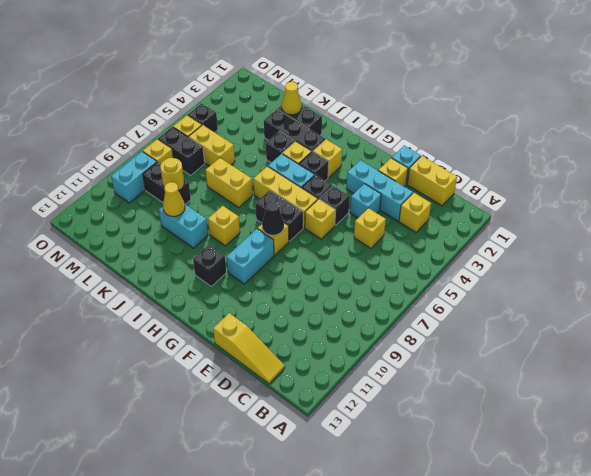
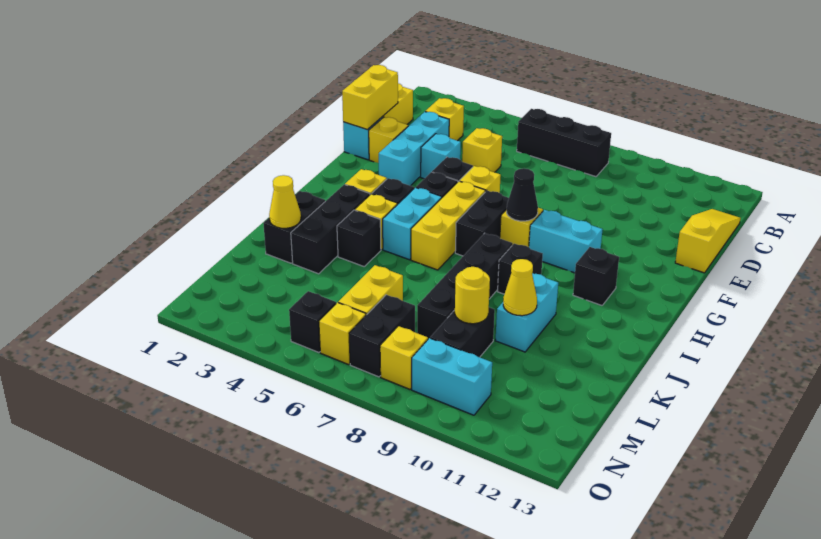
none -> black 1x3 brick [517,109,611,177]
none -> black 1x4 brick [417,233,513,339]
yellow 1x1 brick [208,206,240,246] -> black 1x1 brick [498,244,543,294]
yellow 1x2 brick [206,158,253,208] -> yellow 1x2 brick moved to [342,65,398,130]

